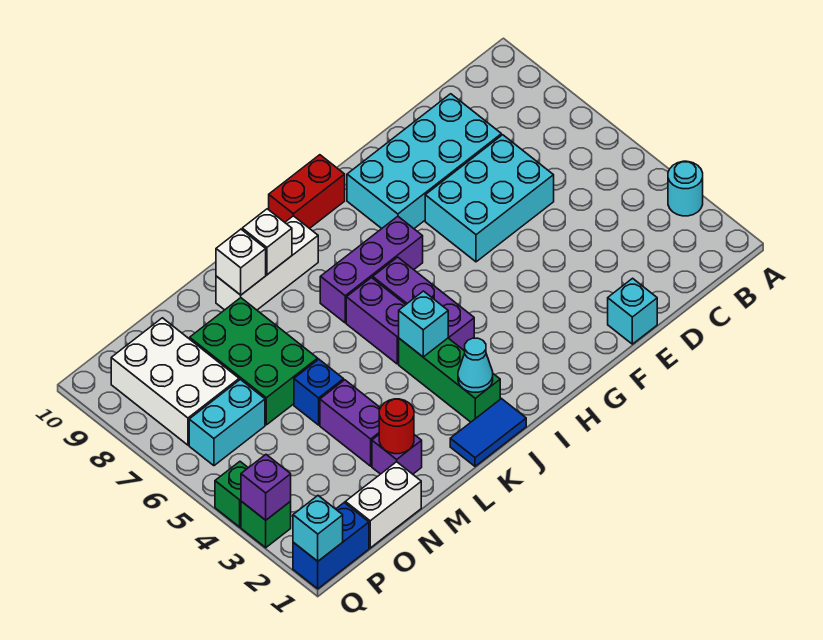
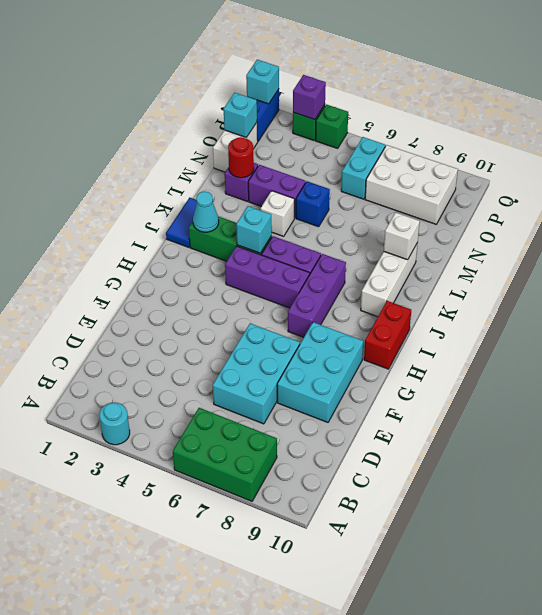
cyan 2x4 brick [347,94,501,228] -> cyan 2x3 brick [277,322,363,422]
cyan 1x1 brick [608,278,657,344] -> cyan 1x1 brick moved to [224,93,257,137]
white 1x1 brick [242,209,292,275] -> white 1x1 brick moved to [261,191,294,236]
green 2x3 brick [190,298,318,425] -> green 2x3 brick moved to [173,408,277,501]

